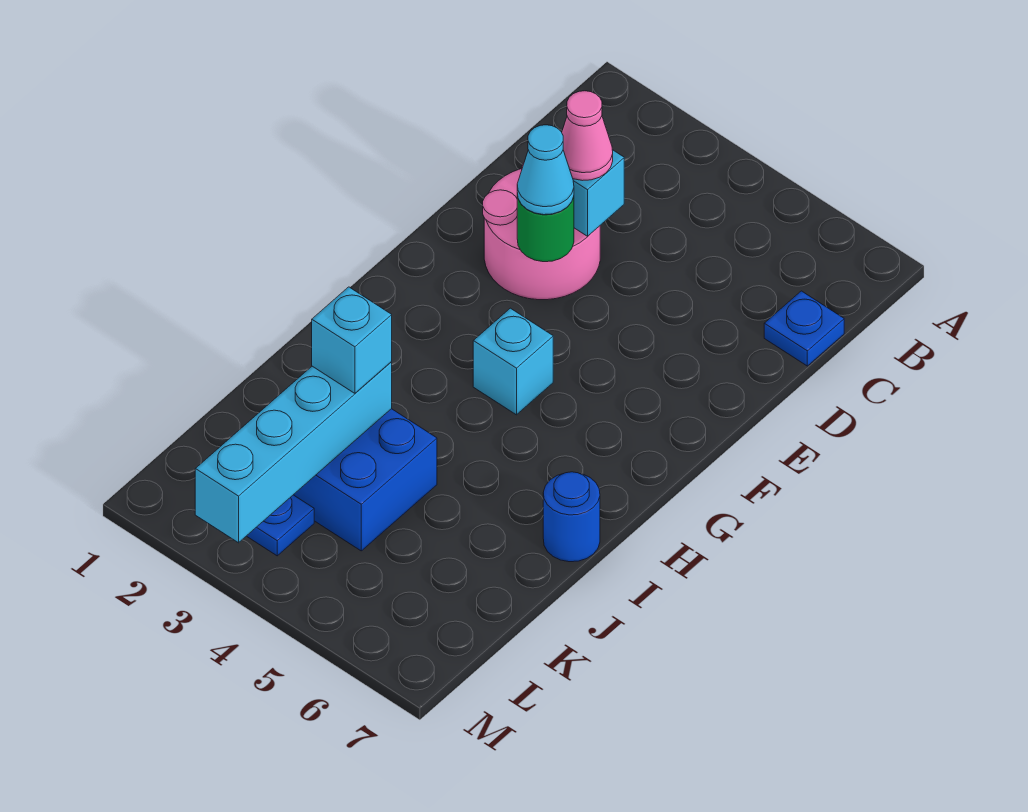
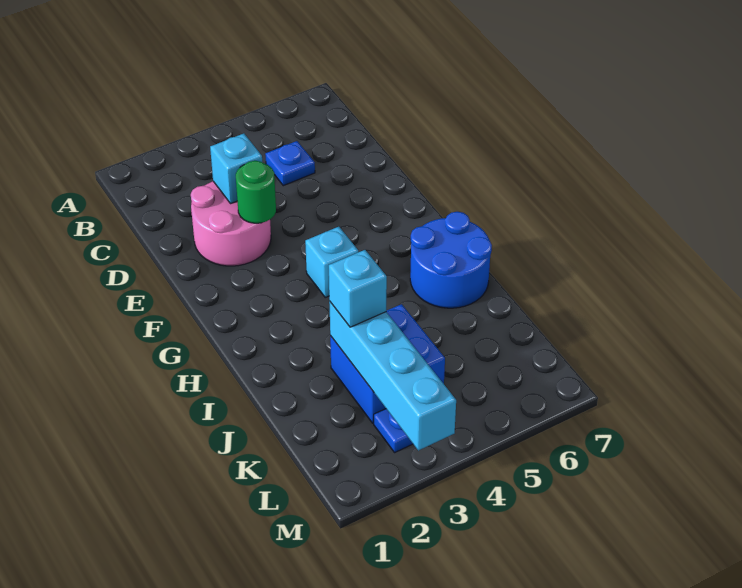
blue 1x1 plate [764,291,844,366] -> blue 1x1 plate moved to [265,141,315,186]
pink 1x1 cone [562,91,613,181] -> none
cyan 1x1 cone [517,125,574,215] -> none
blue 1x1 round brick [543,472,600,562] -> blue 2x2 round brick [410,212,492,308]

